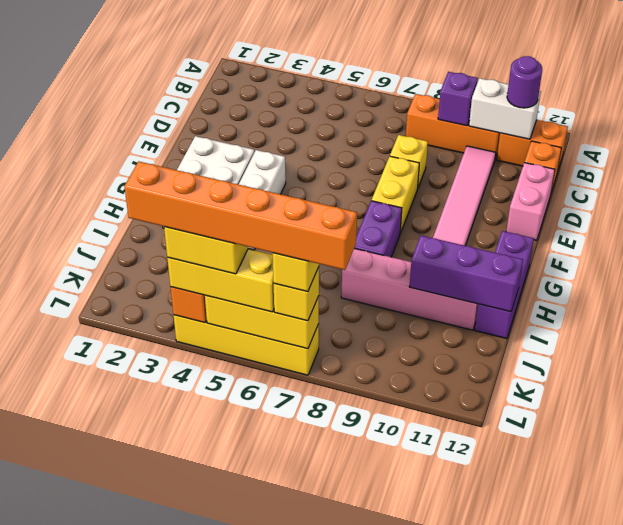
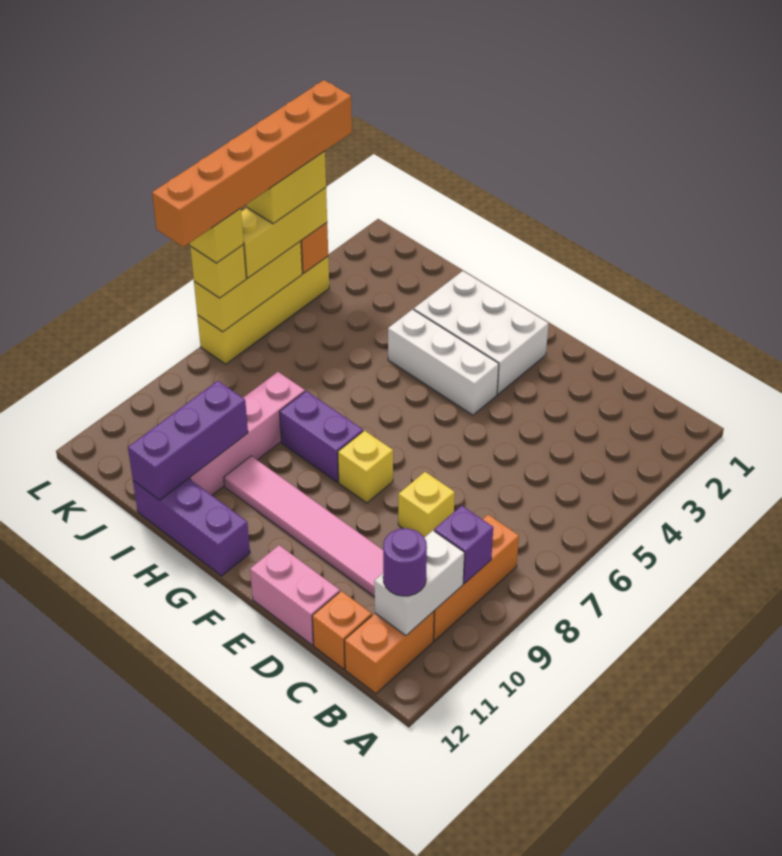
yellow 1x2 brick [372,156,419,233] -> yellow 1x1 brick [338,431,393,503]

